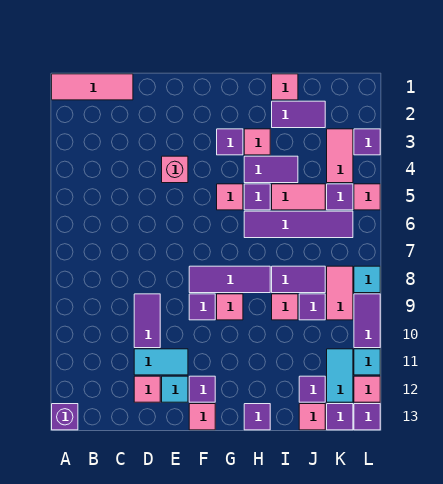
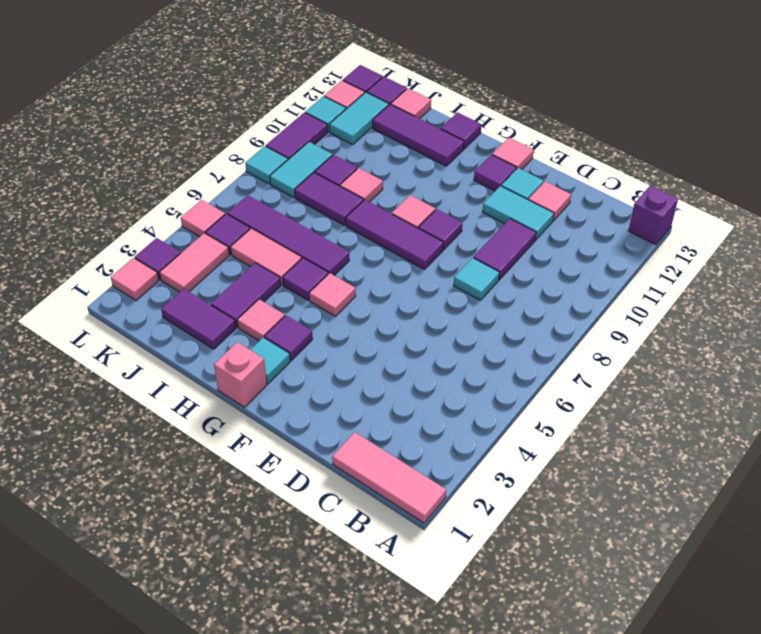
none -> cyan 1x1 tile [454,258,499,300]
pink 1x1 brick [162,156,188,183] -> pink 1x1 brick moved to [214,342,267,407]
none -> cyan 1x1 tile [250,337,290,383]
purple 1x2 tile [244,156,298,183] -> purple 1x2 tile turned to [211,263,281,327]
pink 1x1 tile [272,74,298,100] -> pink 1x1 tile moved to [111,258,159,301]
purple 1x1 tile [299,376,325,402] -> purple 1x3 tile [373,104,464,166]
pink 1x2 tile [327,266,353,320] -> cyan 1x2 tile [270,142,332,198]

